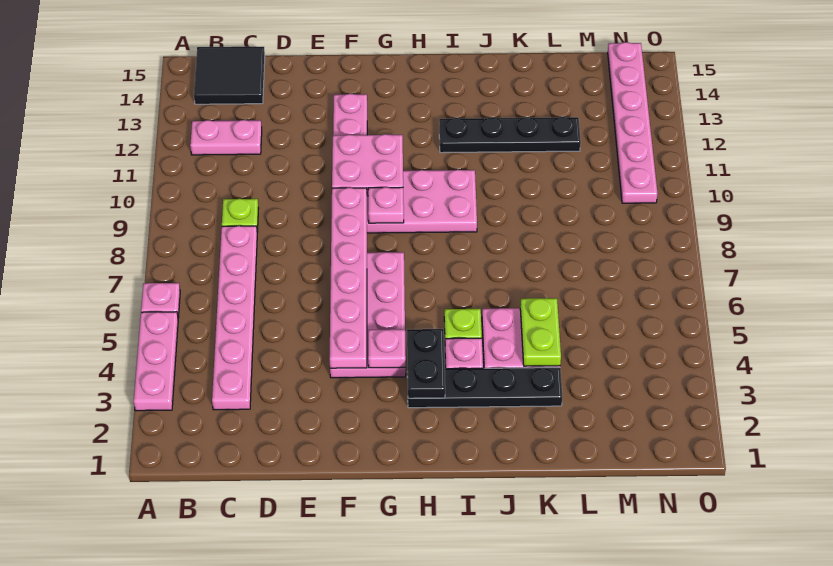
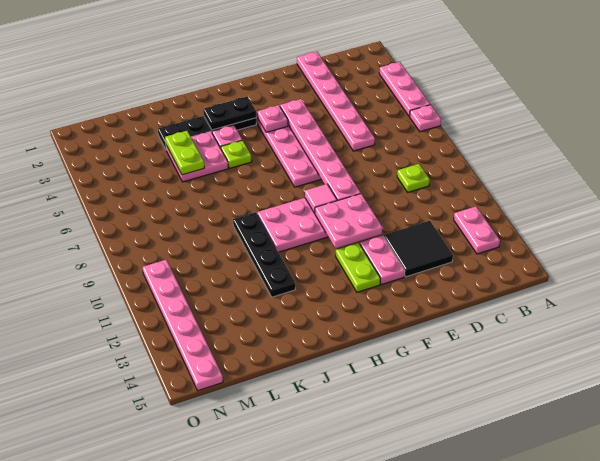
pink 1x2 plate [190,120,262,155] -> pink 1x2 plate turned to [454,206,500,254]
black 2x2 tile [194,47,265,104] -> black 2x2 tile moved to [384,221,453,277]
pink 1x6 plate [212,226,257,410] -> pink 1x6 plate moved to [297,52,375,151]
pink 1x1 plate [368,187,404,223] -> pink 1x1 tile [305,184,337,213]
none -> lime 1x2 plate [336,243,381,292]
black 1x2 plate [407,329,445,398] -> black 1x2 plate turned to [203,97,256,130]
black 1x4 plate [439,117,581,153] -> black 1x4 plate turned to [233,212,295,297]

